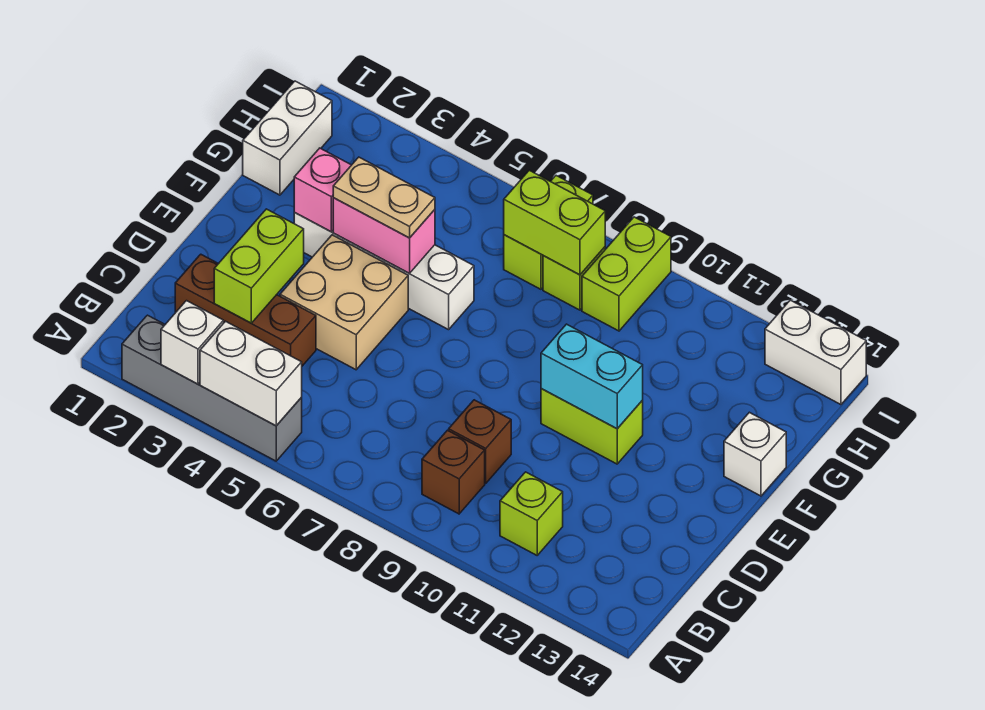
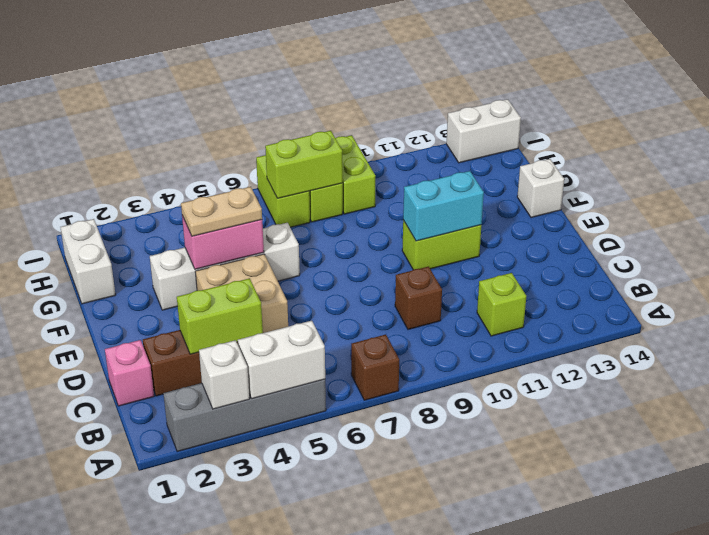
brown 1x1 brick [422,430,485,514] -> brown 1x1 brick moved to [351,334,399,400]
lime 1x2 brick [214,209,304,323] -> lime 1x2 brick turned to [177,278,263,354]
pink 1x1 brick [294,148,351,232] -> pink 1x1 brick moved to [105,340,154,406]

